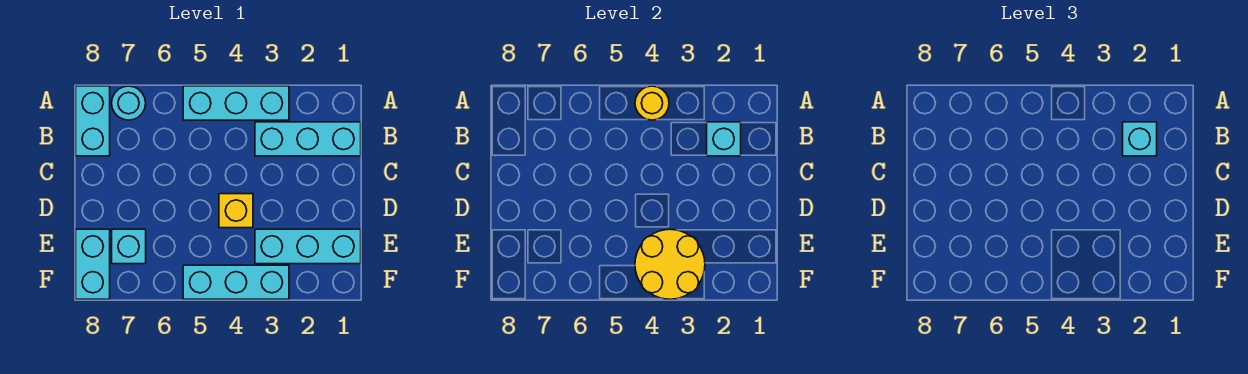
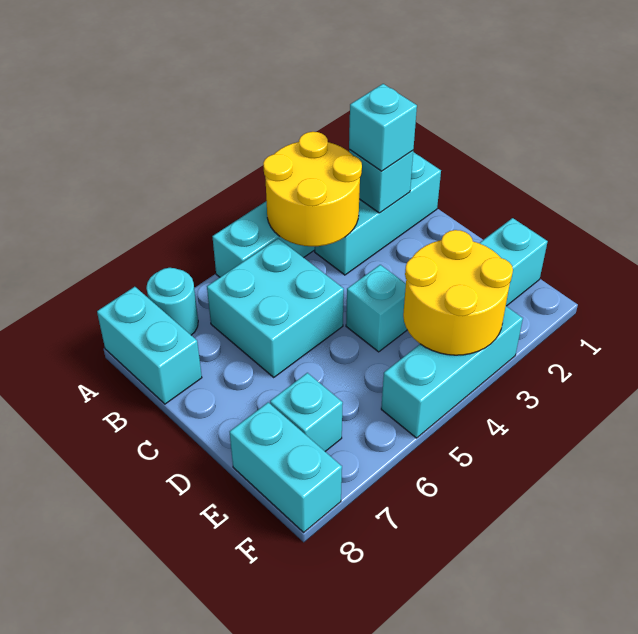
yellow 1x1 round brick [635,86,669,120] -> yellow 2x2 round brick [263,132,362,246]
none -> cyan 2x2 brick [207,238,344,377]
yellow 1x1 brick [219,194,253,228] -> cyan 1x1 brick [346,265,407,352]

